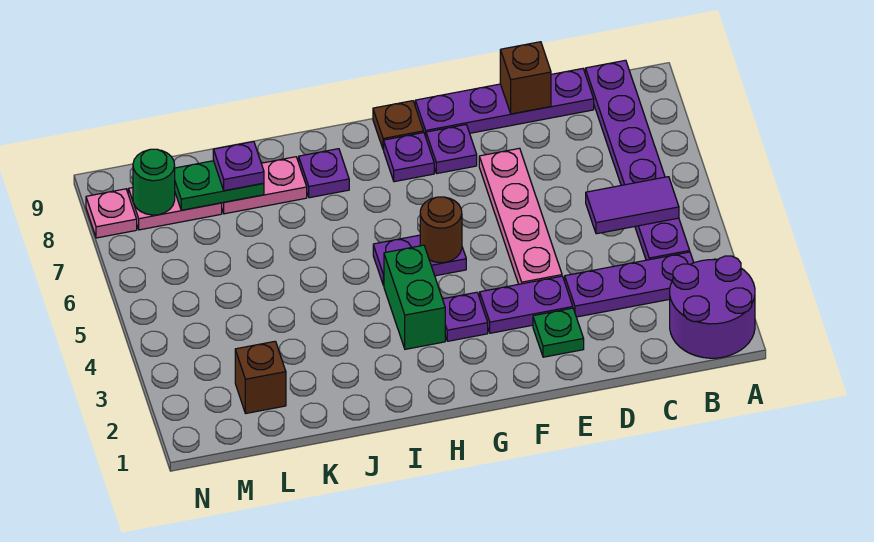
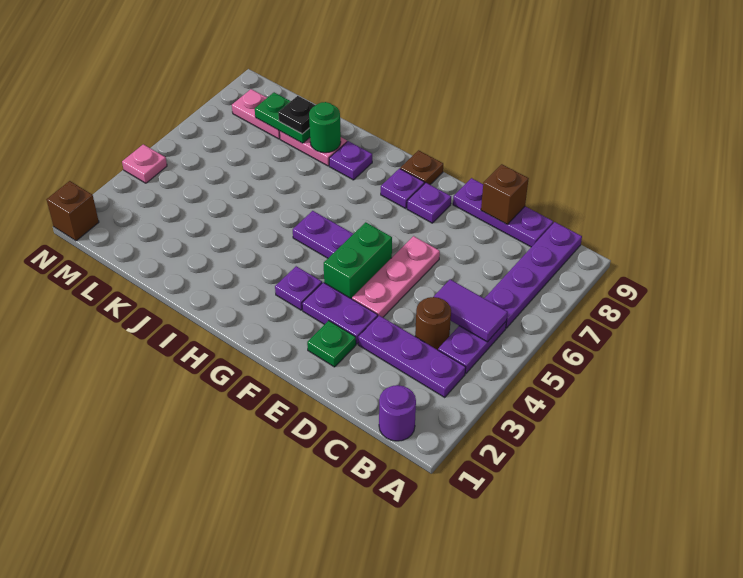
purple 2x2 round brick [670,256,755,358] -> purple 1x1 round brick [379,385,416,441]
purple 1x4 plate [415,69,594,136] -> purple 1x3 plate [453,178,553,247]
pink 1x4 plate [479,148,562,284] -> pink 1x3 plate [352,236,440,317]
brown 1x1 round brick [420,197,462,263] -> brown 1x1 round brick moved to [415,297,451,350]
green 1x2 brick [384,245,445,349] -> green 1x2 brick moved to [324,222,392,299]
purple 1x1 plate [213,142,264,191] -> black 1x1 plate [278,96,316,134]
brown 1x1 brick [235,341,286,413] -> brown 1x1 brick moved to [46,181,99,241]
green 1x1 round brick [133,149,175,215] -> green 1x1 round brick moved to [309,102,341,153]
pink 1x1 plate [86,189,137,238] -> pink 1x1 plate moved to [122,144,167,183]

